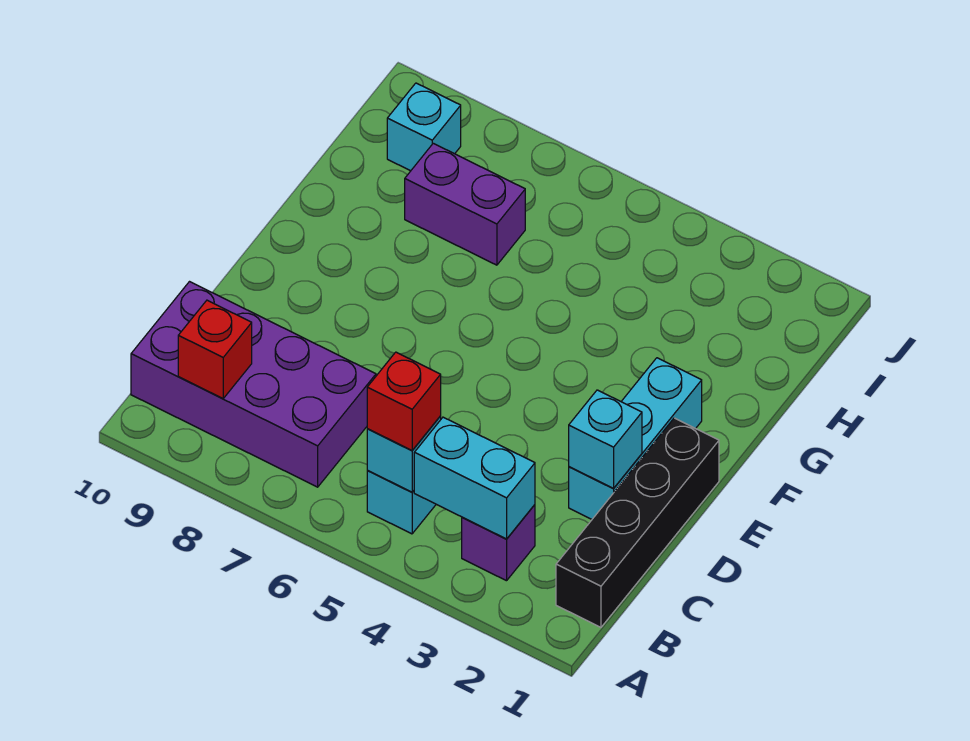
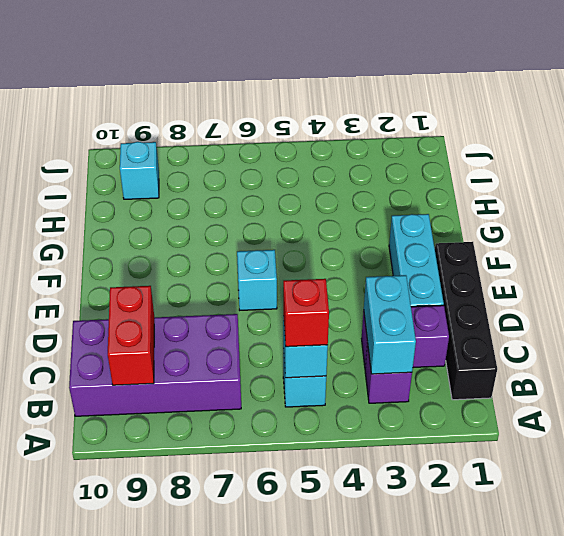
cyan 1x2 brick [414,417,535,539] -> cyan 1x2 brick turned to [364,275,416,374]
red 1x1 brick [178,300,252,398] -> red 1x2 brick [108,286,154,385]
cyan 1x1 brick [569,390,642,489] -> cyan 1x1 brick moved to [237,250,277,310]
purple 1x2 brick [405,143,525,265] -> purple 1x2 brick moved to [362,305,449,367]

